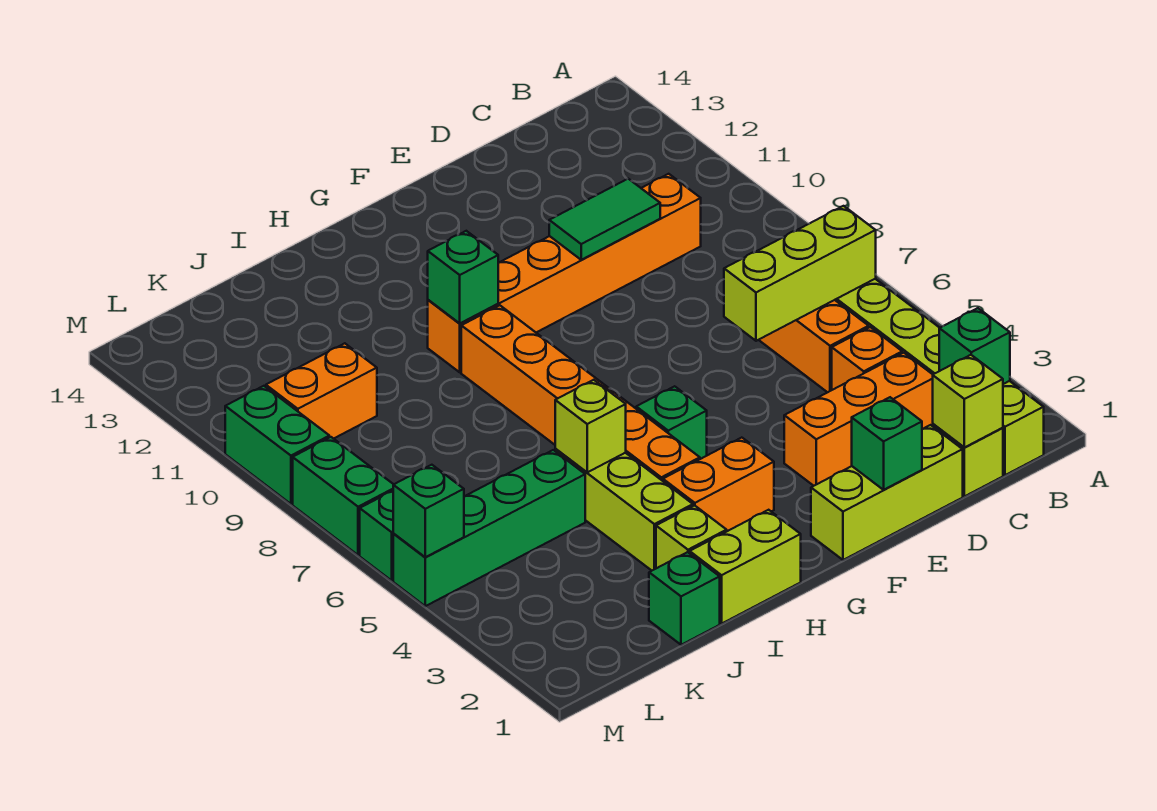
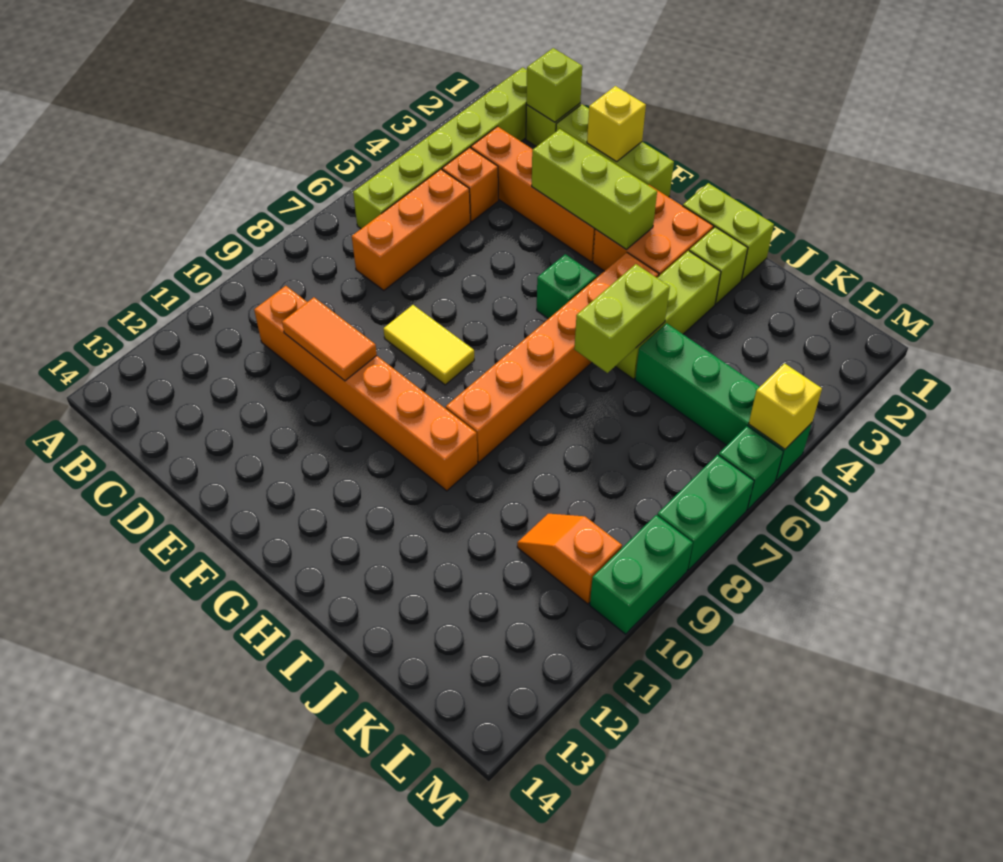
green 1x1 brick [939,308,1010,384] -> none
lime 1x3 brick [724,206,876,341] -> lime 1x3 brick moved to [532,129,657,249]
orange 1x3 brick [784,353,933,486] -> orange 1x4 brick [471,126,595,262]
green 1x2 tile [549,179,660,260] -> orange 1x2 tile [282,297,377,381]
green 1x1 brick [852,397,922,490] -> yellow 1x1 brick [587,86,646,161]
none -> yellow 1x2 tile [384,305,474,385]
orange 1x2 brick [663,438,774,531] -> orange 2x2 brick [593,185,714,276]
green 1x1 brick [428,231,498,323] -> none
lime 1x1 brick [555,380,626,472] -> lime 1x2 brick [574,264,670,373]
green 1x1 brick [649,552,720,645] -> none
orange 1x2 brick [266,343,377,439] -> orange 1x2 slope [517,514,622,604]
green 1x1 brick [393,465,464,557] -> yellow 1x1 brick [749,363,822,449]

